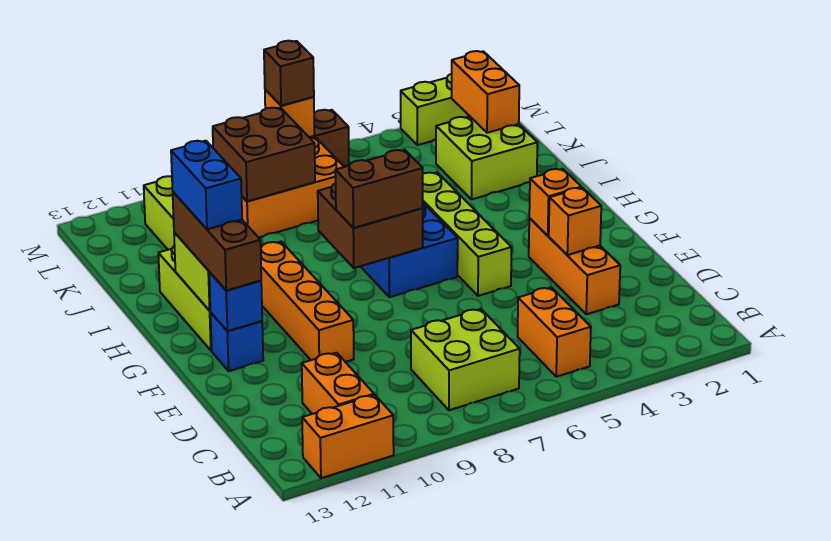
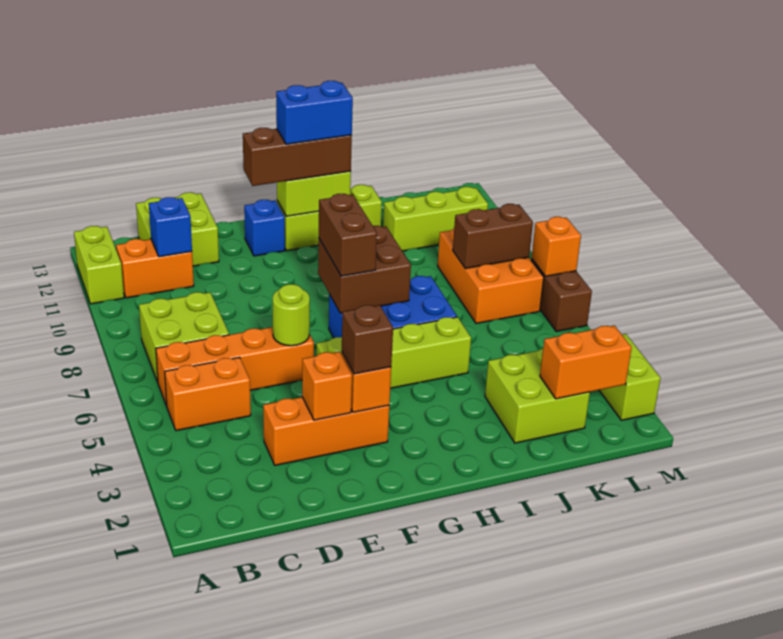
orange 1x2 brick [302,395,394,478] -> lime 1x2 brick [74,226,124,304]
none -> lime 2x2 brick [136,192,219,266]
none -> lime 1x1 round brick [273,284,310,346]
orange 1x4 brick [261,242,354,362] -> orange 1x4 brick moved to [156,327,314,406]
blue 1x1 brick [209,272,262,331] -> blue 1x1 brick moved to [149,197,192,257]
brown 2x2 brick [213,108,315,201] -> brown 1x2 brick [453,204,533,269]
brown 1x1 brick [264,41,314,106] -> brown 1x1 brick moved to [342,305,393,374]

